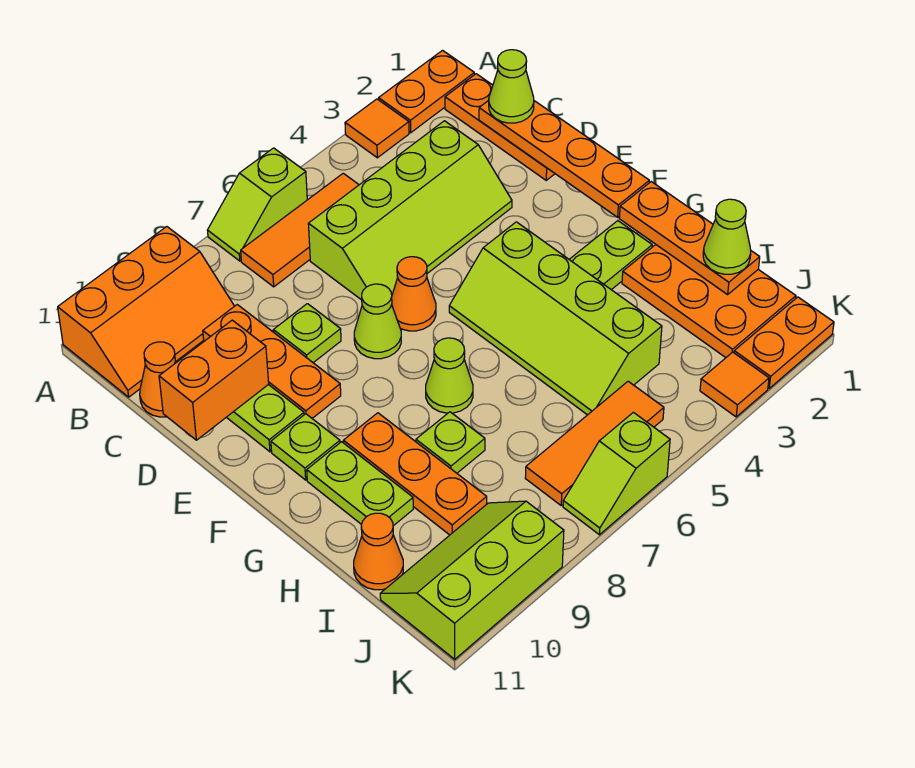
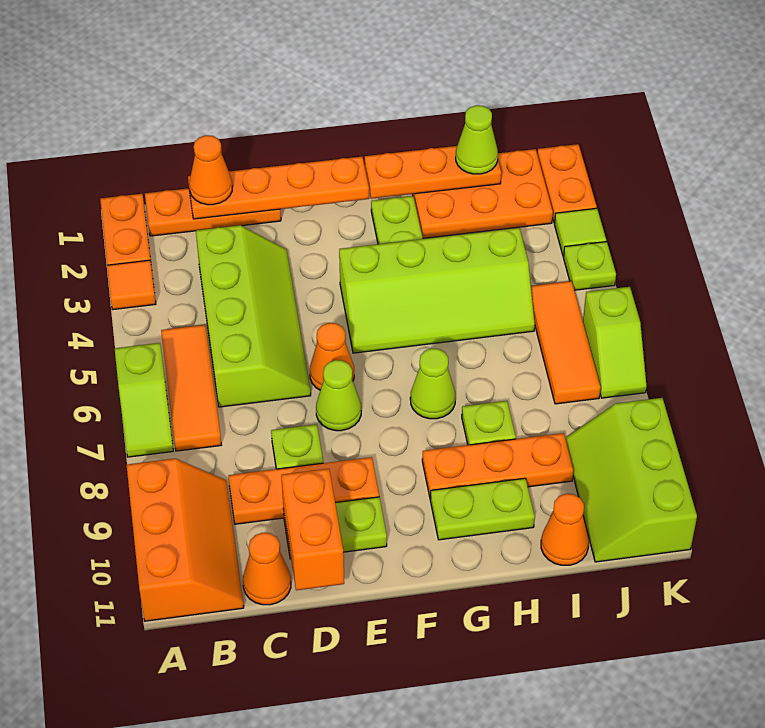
lime 1x1 cone [489,50,534,123] -> orange 1x1 cone [189,135,233,205]
lime 1x1 plate [271,414,340,480] -> lime 1x1 plate moved to [563,242,616,290]
orange 1x1 tile [700,352,769,417] -> lime 1x1 tile [554,208,606,256]

